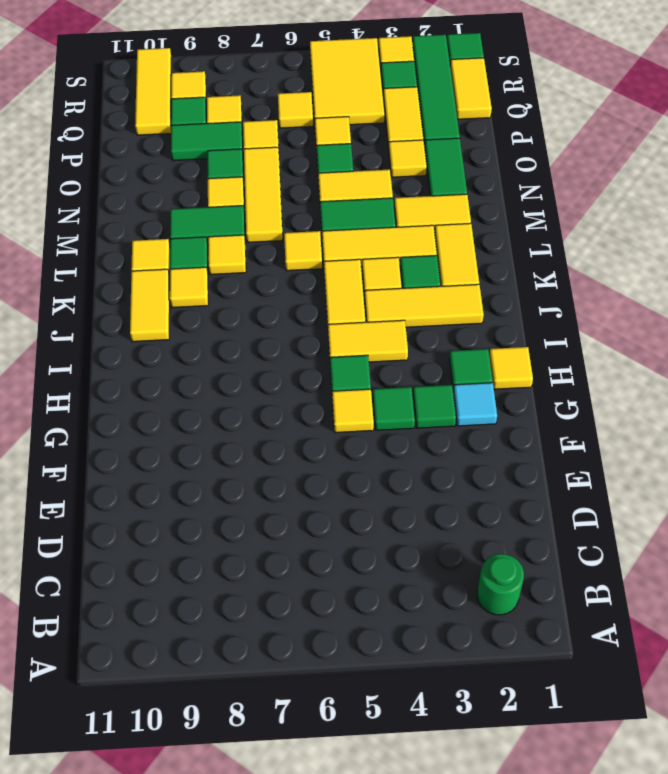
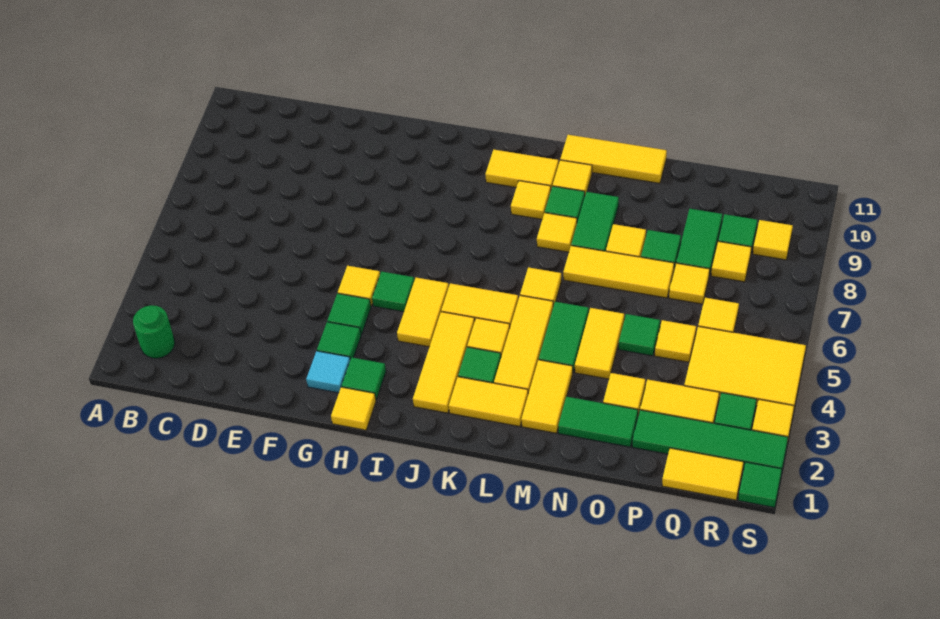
yellow 1x3 tile [135,48,171,135] -> yellow 1x3 tile moved to [560,135,667,183]

